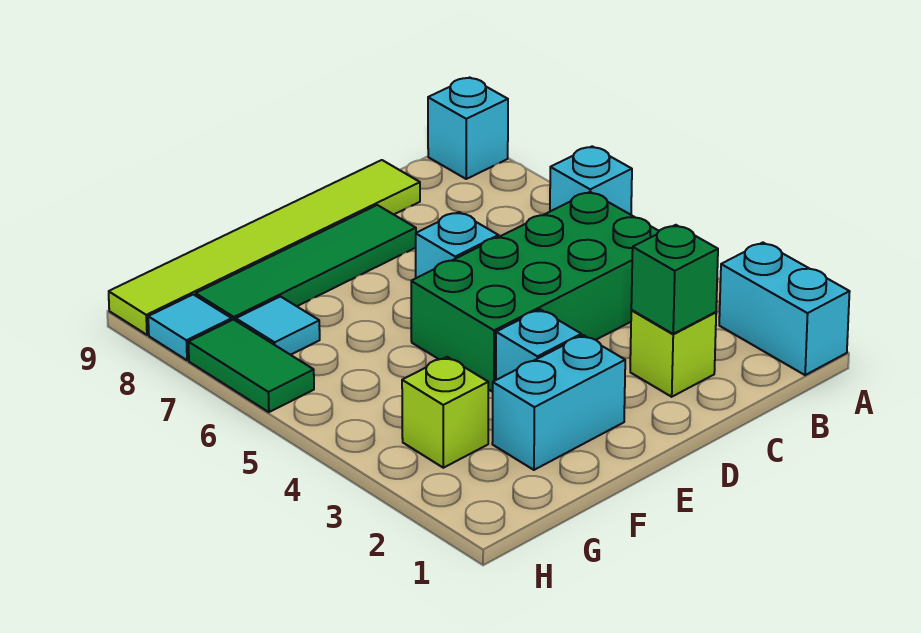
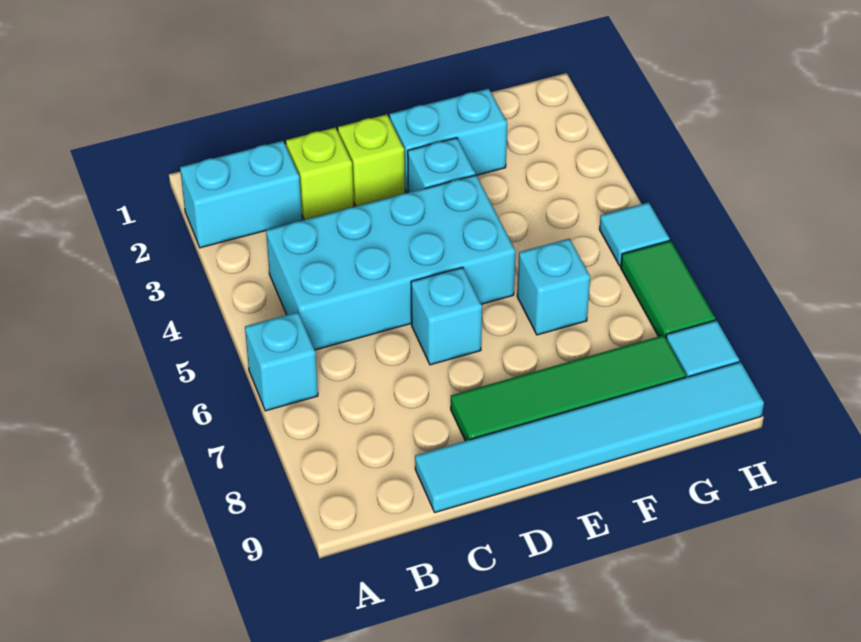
cyan 1x2 brick [719,243,850,375] -> cyan 1x2 brick turned to [180,141,302,248]
cyan 1x1 brick [428,77,508,179] -> cyan 1x1 brick moved to [517,239,590,335]
green 2x4 brick [411,192,659,392] -> cyan 2x4 brick [266,175,515,350]
green 1x1 brick [631,225,718,334] -> none
lime 1x6 tile [109,160,420,335] -> cyan 1x6 tile [415,362,764,512]
lime 1x1 brick [402,357,488,468] -> lime 1x1 brick moved to [338,114,405,206]
cyan 1x1 tile [236,297,320,355] -> cyan 1x1 tile moved to [599,202,670,266]

